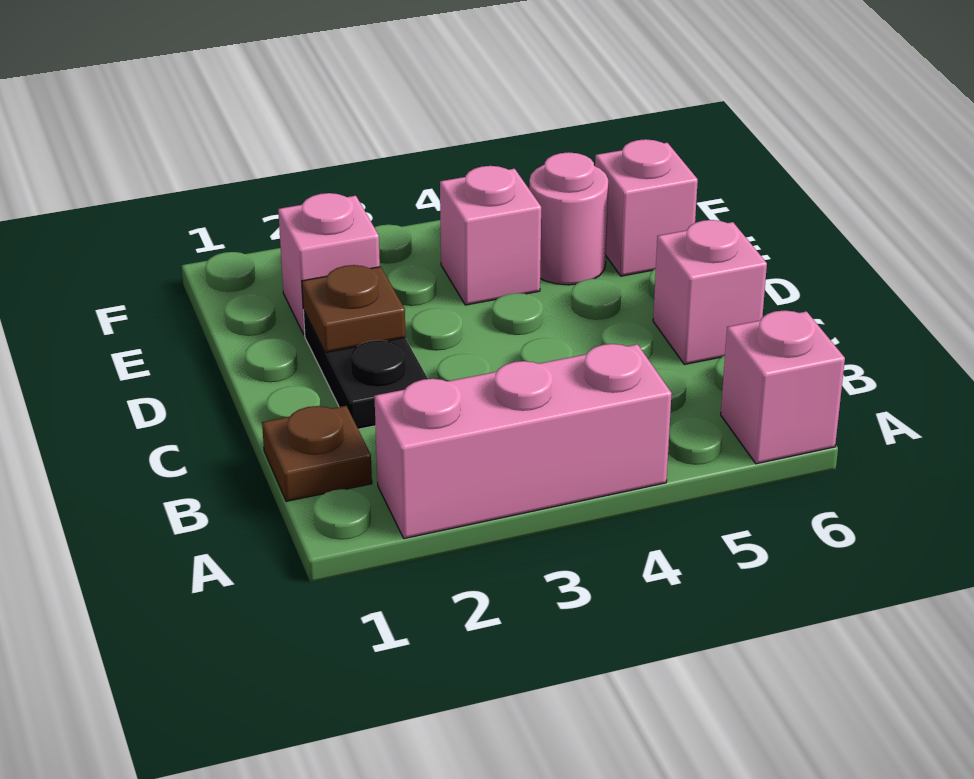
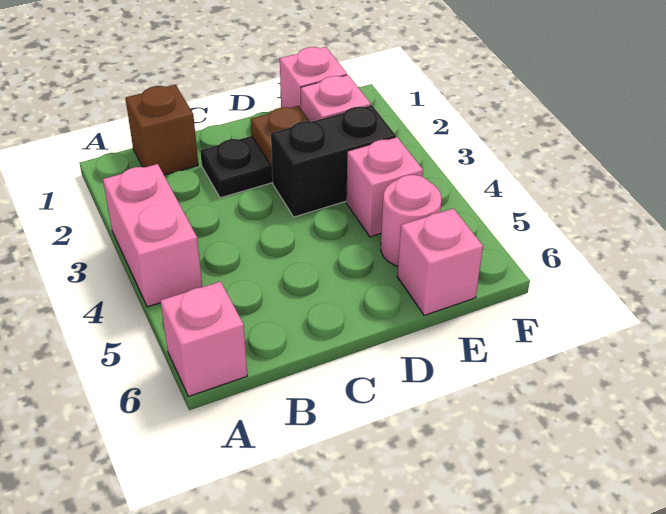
pink 1x3 brick [374,344,672,539] -> pink 1x2 brick [103,164,202,307]
brown 1x1 plate [262,406,372,501] -> brown 1x1 brick [125,85,198,175]
pink 1x1 brick [653,220,767,364] -> pink 1x1 brick moved to [280,47,347,108]
none -> black 1x2 brick [271,105,396,217]

